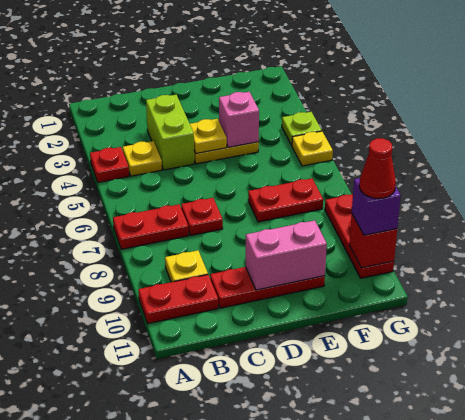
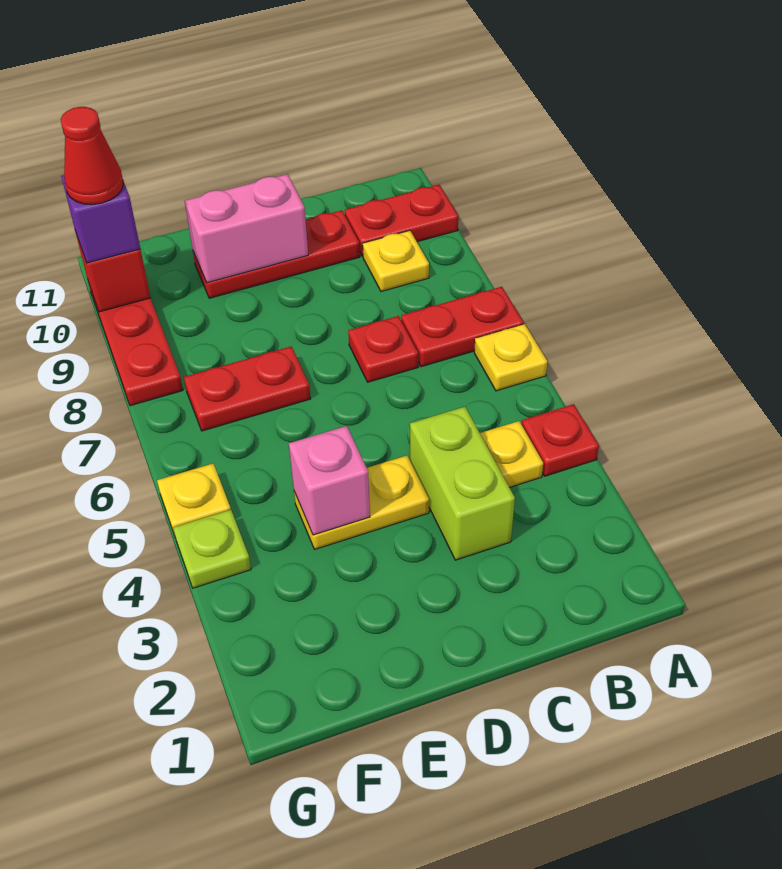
yellow 1x1 plate [190,119,227,153] -> yellow 1x1 plate moved to [474,324,548,391]

